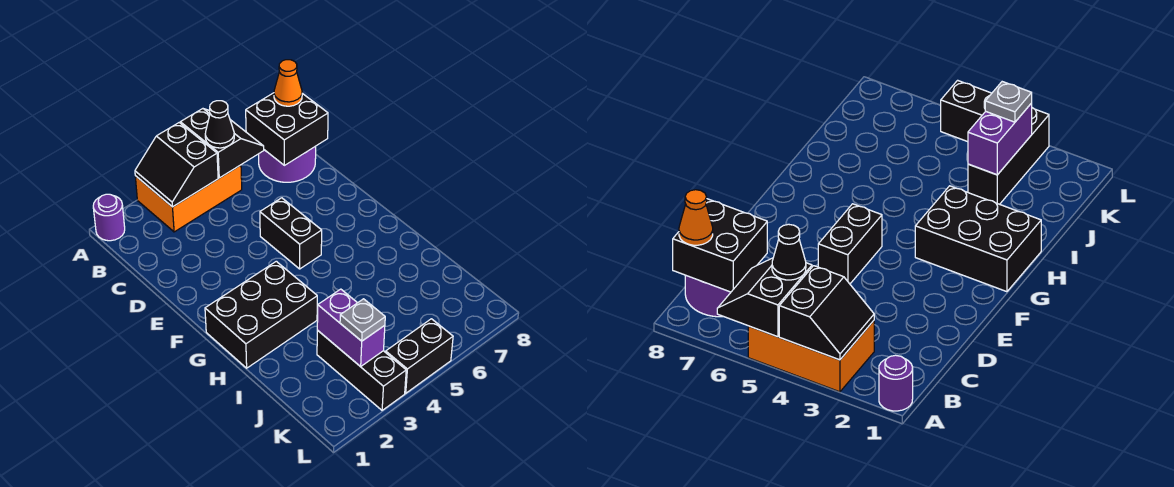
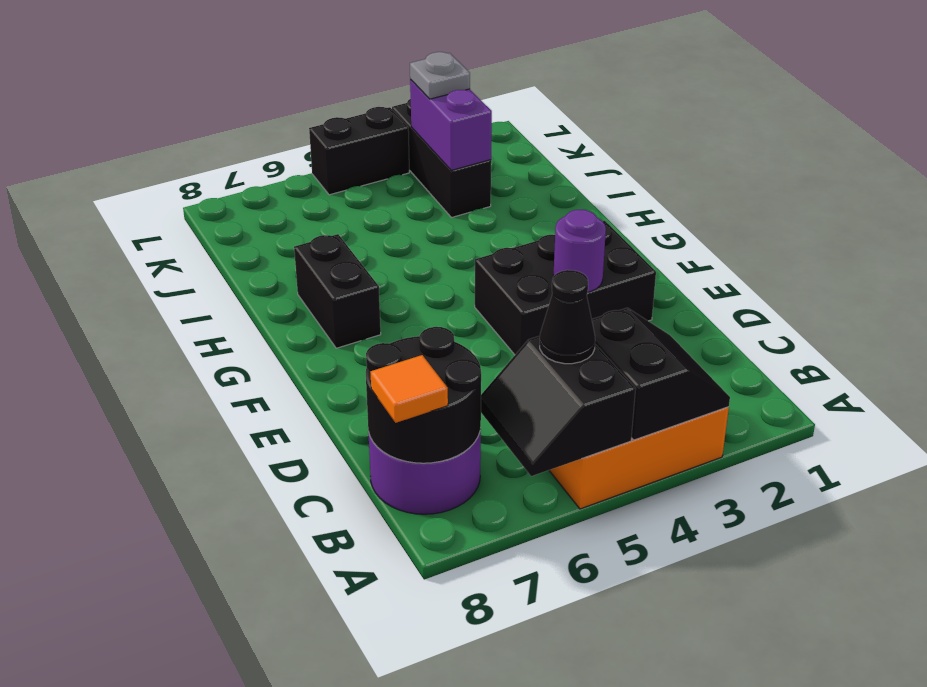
purple 1x1 round brick [93,194,125,241] -> purple 1x1 round brick moved to [553,210,606,292]
black 2x2 brick [246,93,328,165] -> black 2x2 round brick [366,327,481,463]
orange 1x1 cone [274,60,302,106] -> orange 1x1 tile [370,355,448,423]
black 1x2 brick [260,198,322,269] -> black 1x2 brick moved to [294,234,381,348]
black 2x3 brick [205,261,317,368] -> black 2x3 brick moved to [475,221,656,355]

